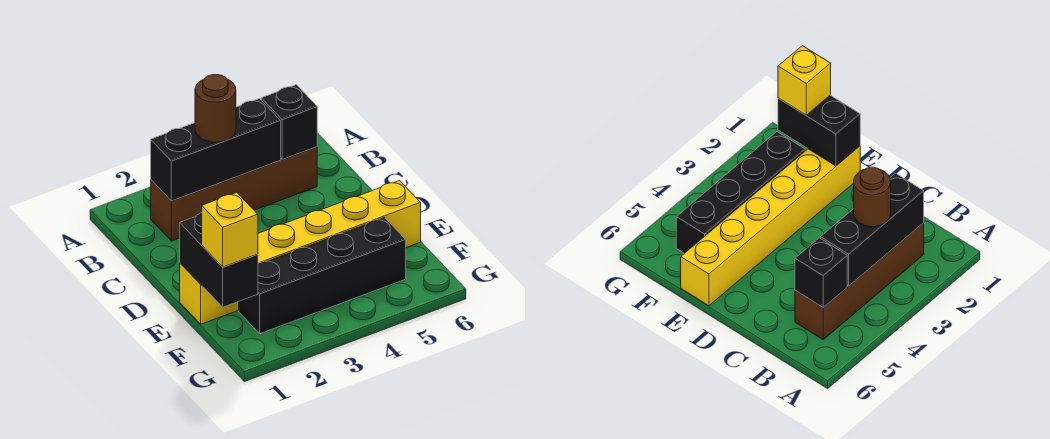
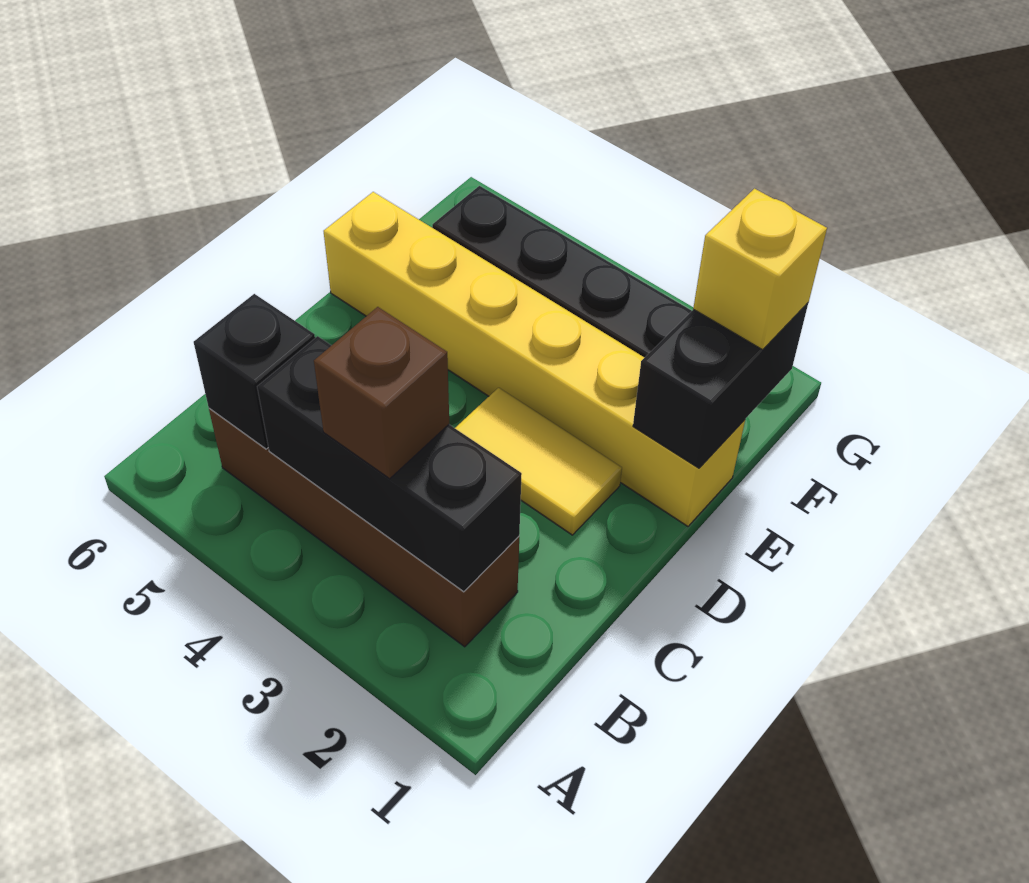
brown 1x1 round brick [195,75,236,142] -> brown 1x1 brick [314,307,449,479]
none -> yellow 1x2 tile [455,388,622,535]

